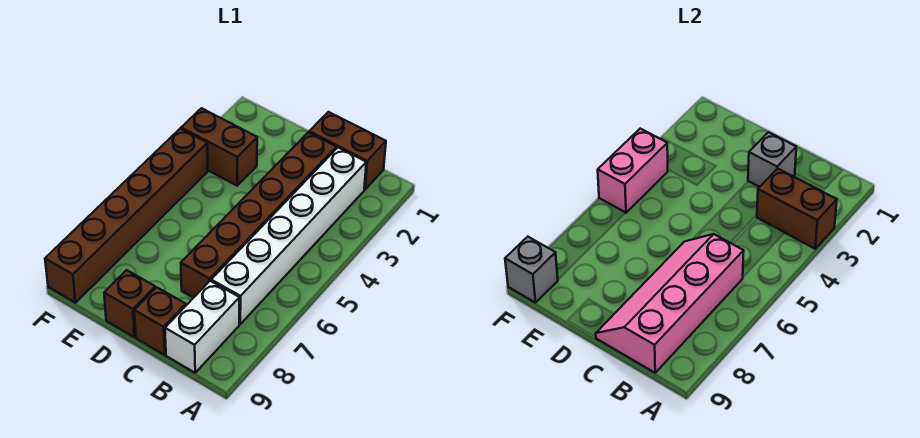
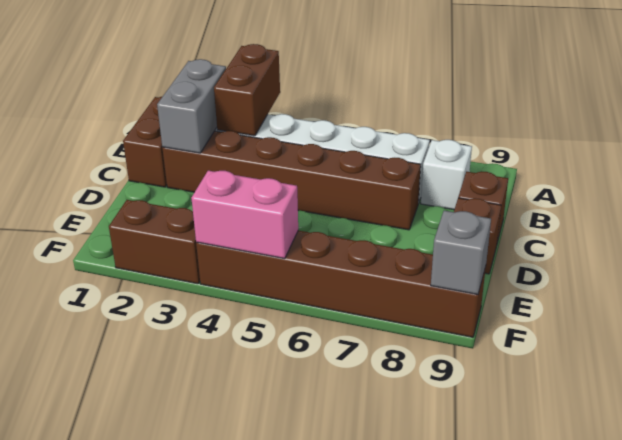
pink 2x4 slope [596,234,744,373] -> none
white 1x2 brick [165,281,240,373] -> white 1x1 brick [421,140,472,210]
grey 1x1 brick [748,132,796,187] -> grey 1x2 brick [157,59,226,153]
brown 1x2 brick [181,108,257,186] -> brown 1x2 brick turned to [109,200,200,284]

